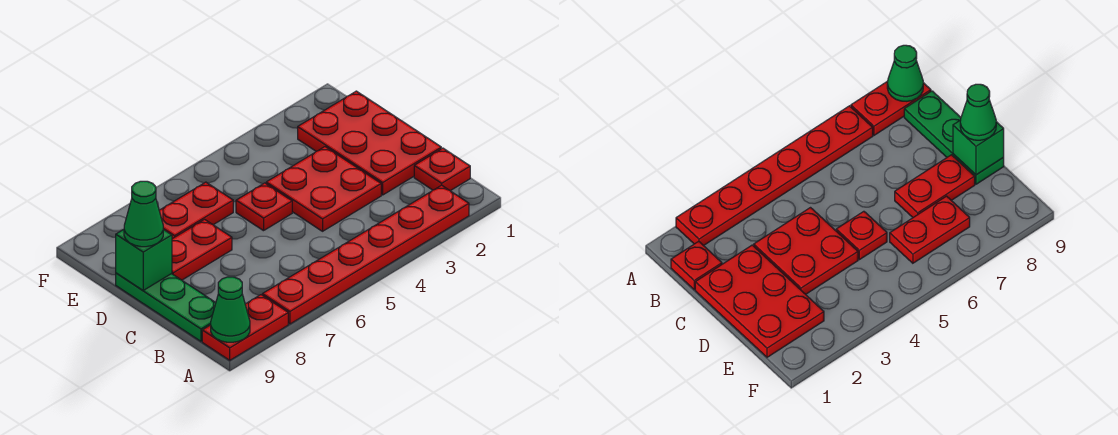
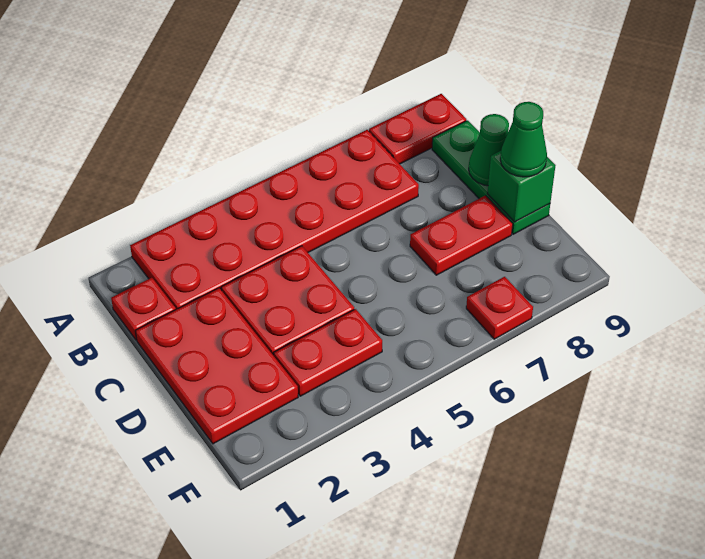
red 1x6 plate [262,185,469,324] -> red 2x6 plate [130,130,419,309]
green 1x1 cone [211,277,250,342] -> green 1x1 cone moved to [469,114,509,186]
red 1x1 plate [236,183,292,231] -> red 1x1 plate moved to [466,277,533,339]
red 1x2 plate [159,182,233,239] -> red 1x2 plate moved to [274,309,382,396]

